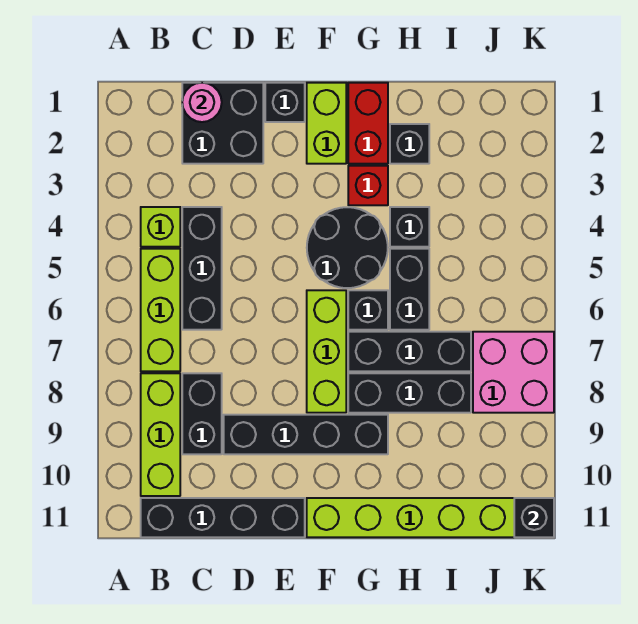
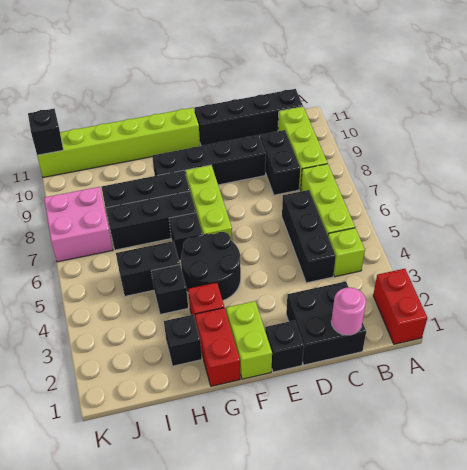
none -> red 1x2 brick [373,269,427,344]
black 1x2 brick [390,249,429,330] -> black 1x2 brick turned to [116,241,180,296]

